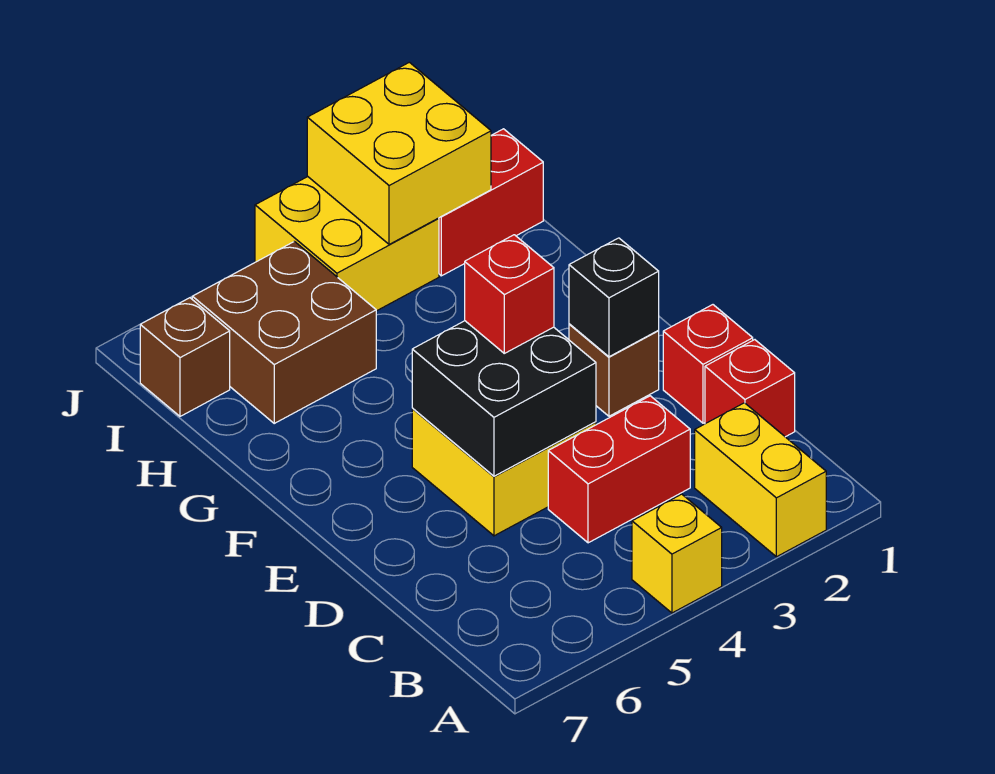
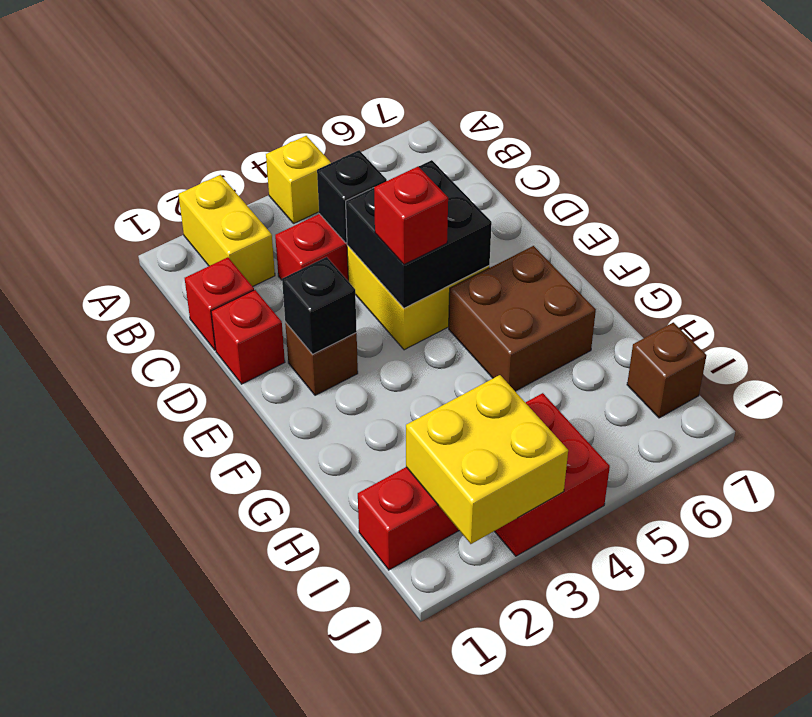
none -> black 1x1 brick [317,150,387,243]
brown 2x2 brick [192,241,376,423] -> brown 2x2 brick moved to [449,246,596,391]
yellow 2x2 brick [255,176,439,311] -> red 2x2 brick [495,393,610,556]

